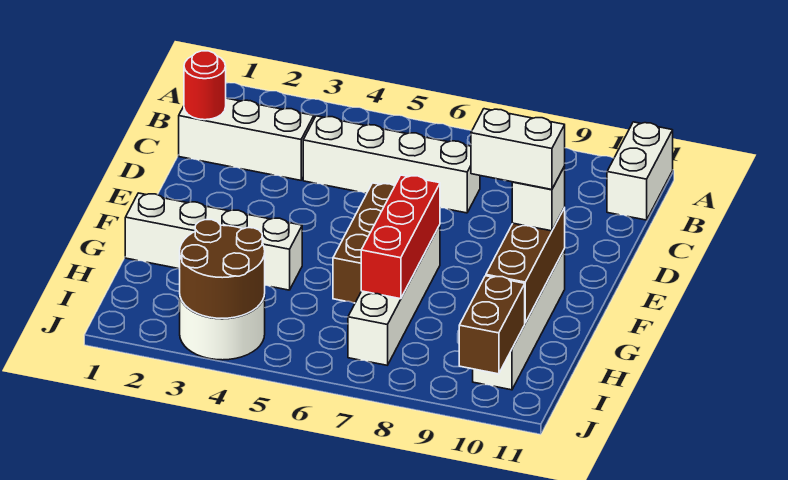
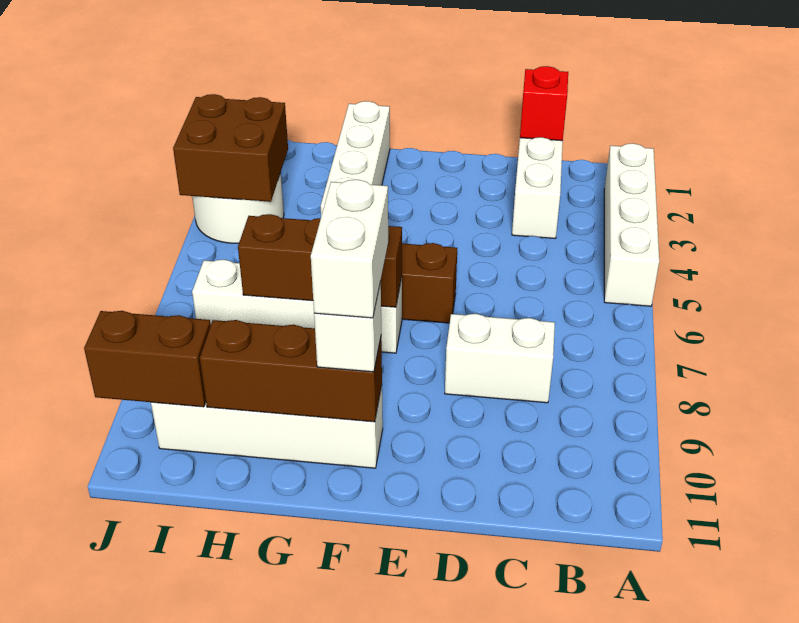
white 1x2 brick [607,122,673,220] -> white 1x2 brick moved to [445,314,555,403]
red 1x1 round brick [184,51,226,120] -> red 1x1 brick [520,66,568,141]
white 1x4 brick [303,116,480,213] -> white 1x4 brick moved to [604,143,659,306]
red 1x3 brick [361,175,440,299] -> brown 1x3 brick [238,214,402,307]
brown 2x2 round brick [180,220,265,318] -> brown 2x2 brick [173,94,288,202]

